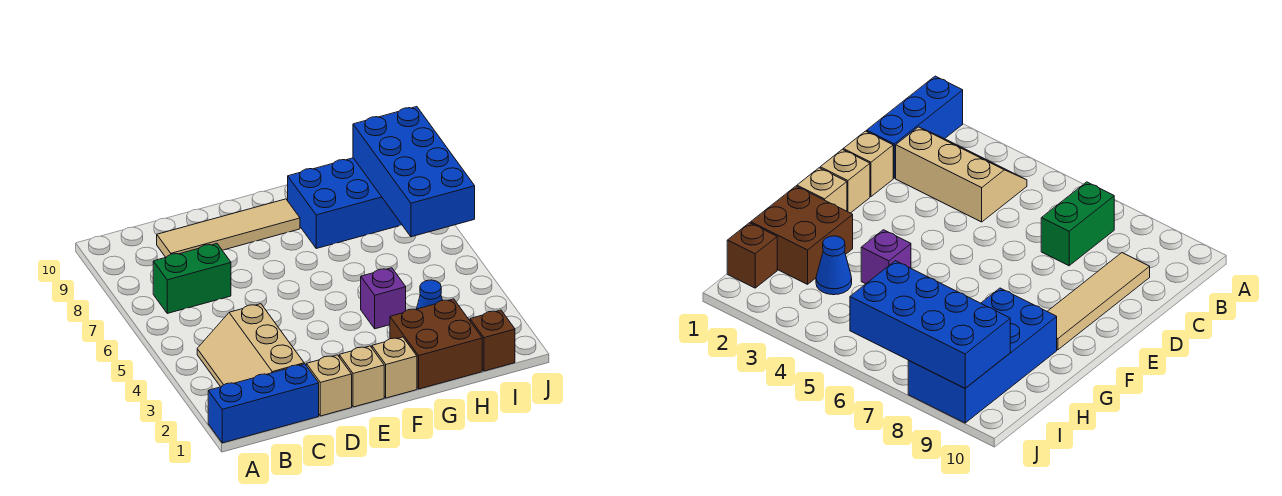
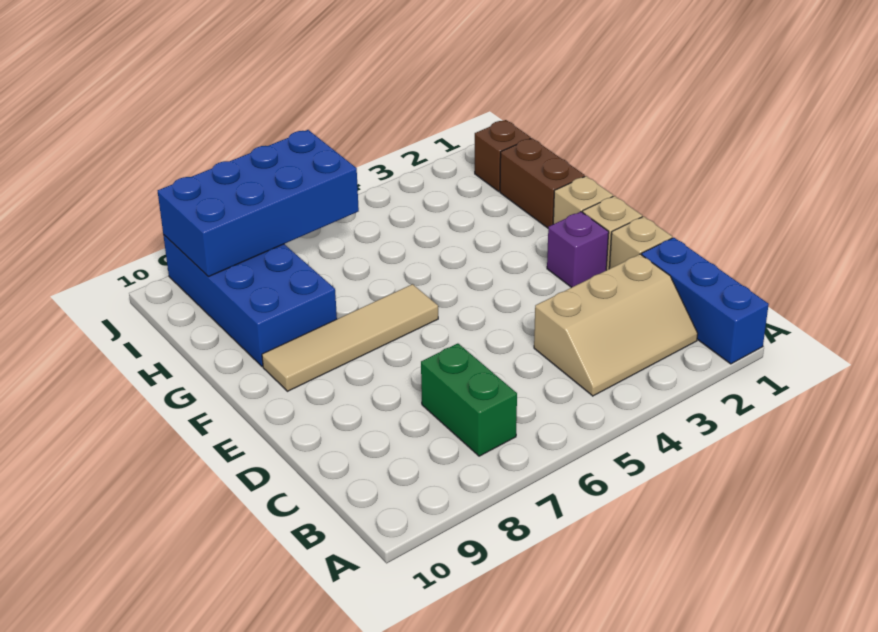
tan 1x4 tile [157,199,300,257] -> tan 1x4 tile turned to [262,284,438,391]
brown 2x2 brick [390,299,482,389] -> brown 1x2 brick [500,138,585,228]
purple 1x1 brick [361,268,406,329] -> purple 1x1 brick moved to [547,212,609,288]
blue 1x1 cone [417,280,443,309] -> none

